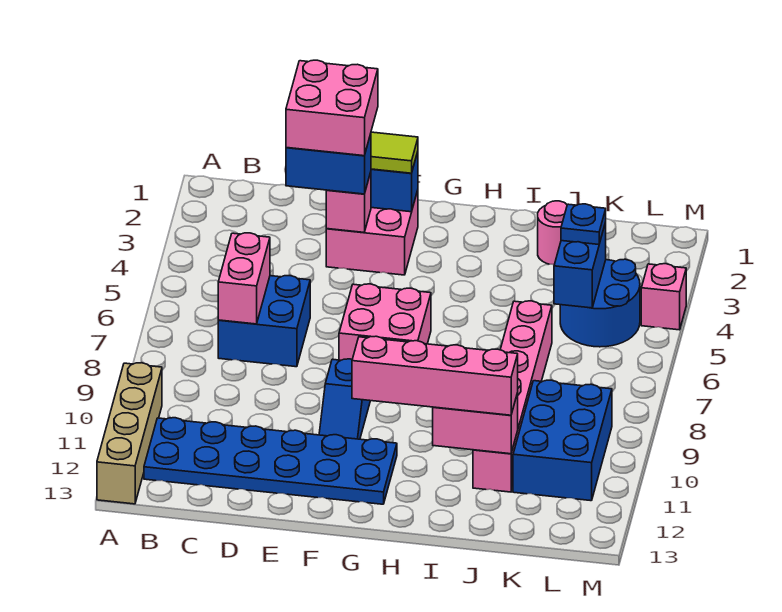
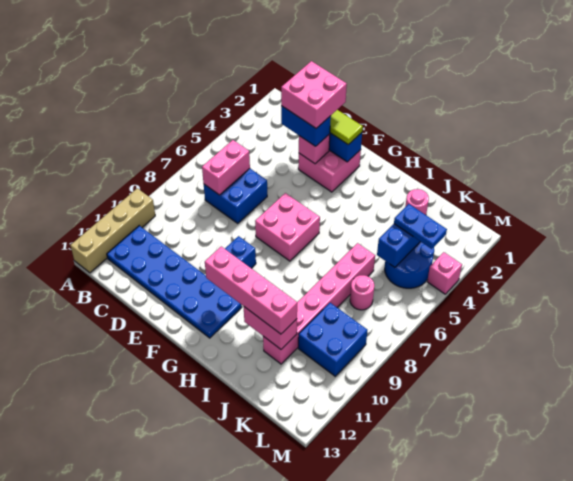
blue 1x1 plate [561,204,606,244] -> blue 1x2 plate [394,204,447,249]
none -> pink 1x1 round brick [350,275,374,310]
blue 2x3 brick [513,380,612,501] -> blue 2x2 brick [298,303,367,376]

